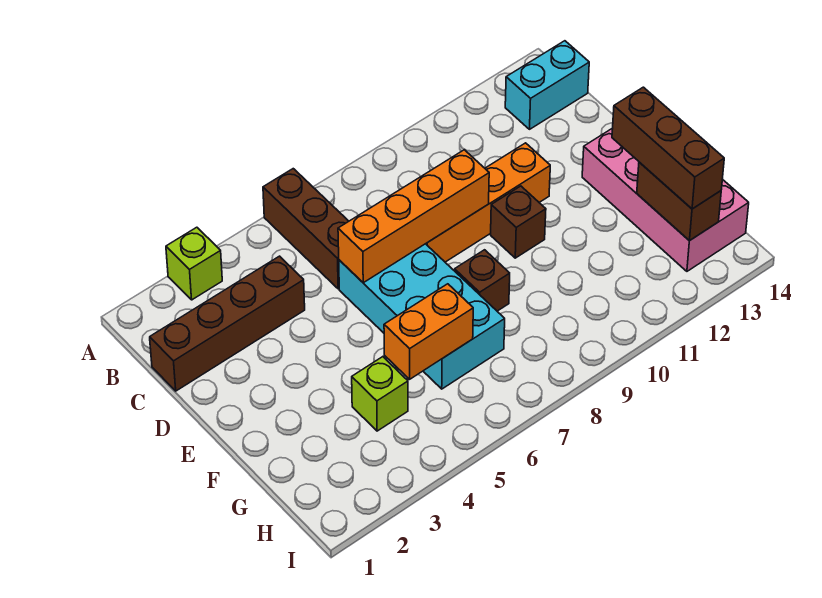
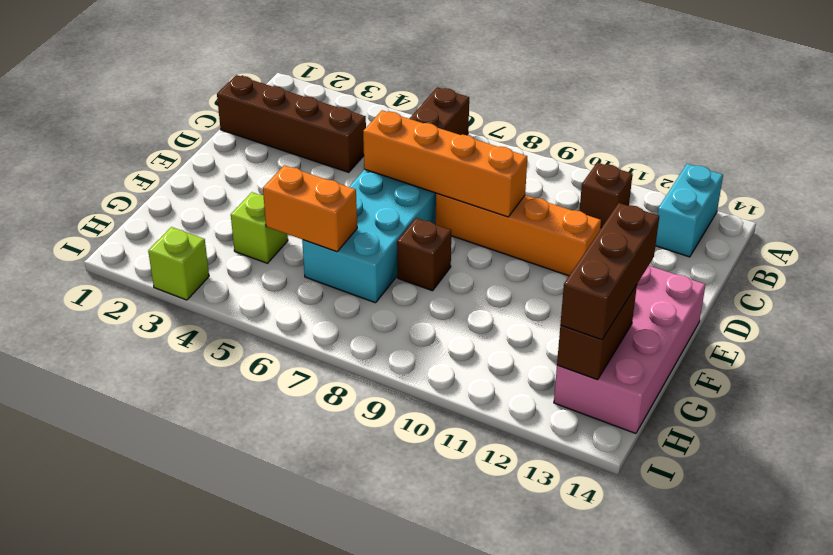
lime 1x1 brick [166,227,222,300] -> lime 1x1 brick moved to [148,227,209,300]
cyan 1x2 brick [505,41,589,129] -> cyan 1x2 brick turned to [656,164,723,257]
brown 1x1 brick [491,186,546,258] -> brown 1x1 brick moved to [579,163,633,228]

